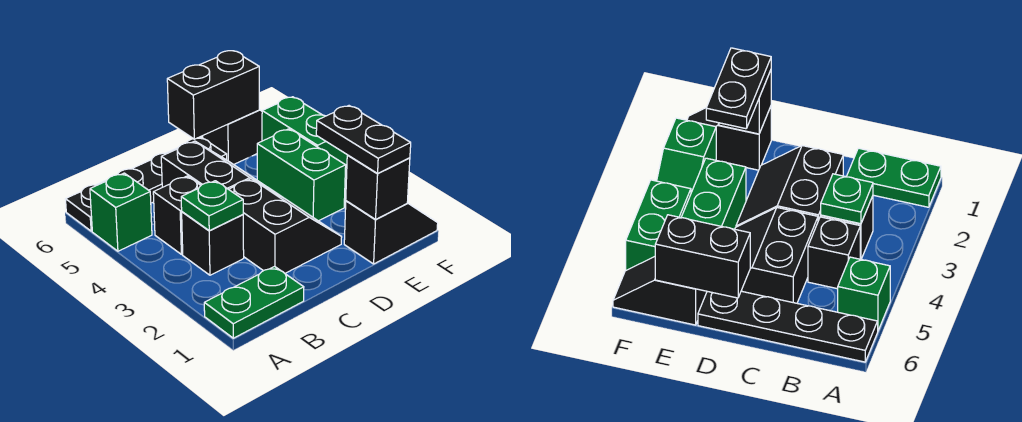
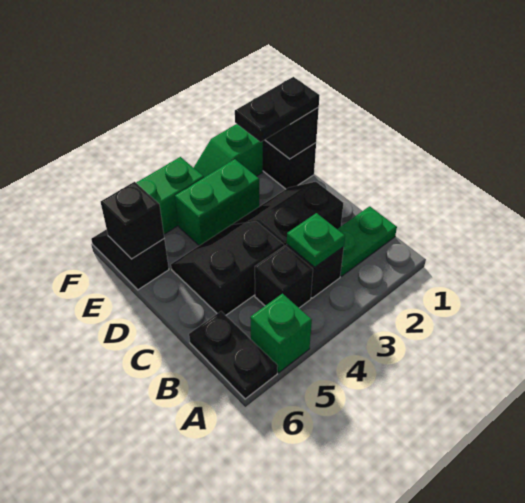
green 1x2 plate [204,266,304,338] -> green 1x2 plate turned to [337,206,397,276]
black 1x4 plate [65,137,227,231] -> black 1x2 plate [189,311,278,399]
black 1x2 brick [167,51,259,139] -> black 1x1 brick [101,182,164,259]

